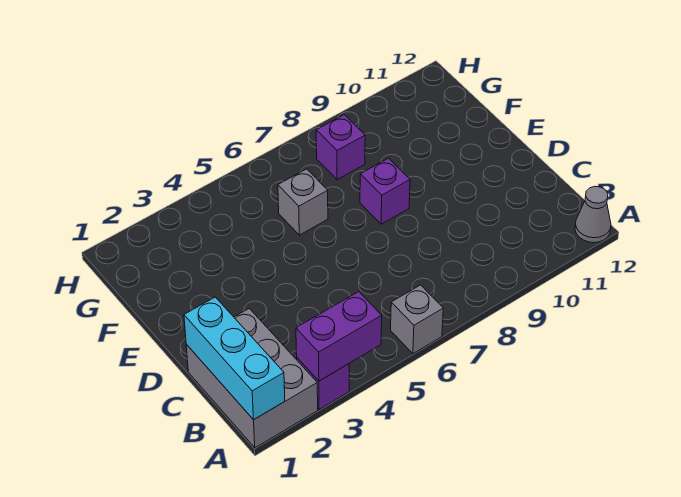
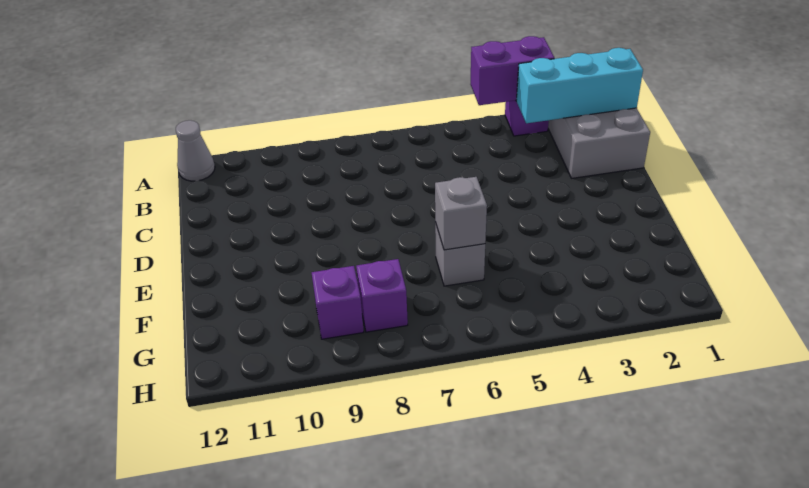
cyan 1x3 brick [184,297,285,420] -> cyan 1x3 brick turned to [516,48,643,123]
grey 1x1 brick [391,285,443,354] -> grey 1x1 brick moved to [435,177,487,250]
purple 1x1 brick [360,158,410,224] -> purple 1x1 brick moved to [312,266,364,339]

